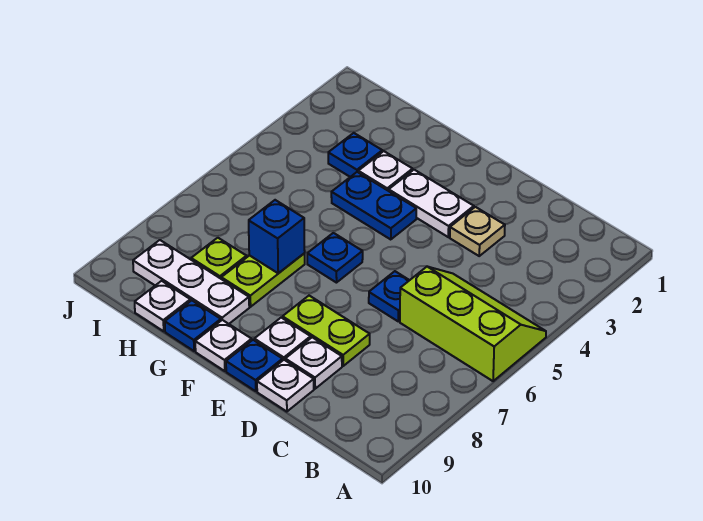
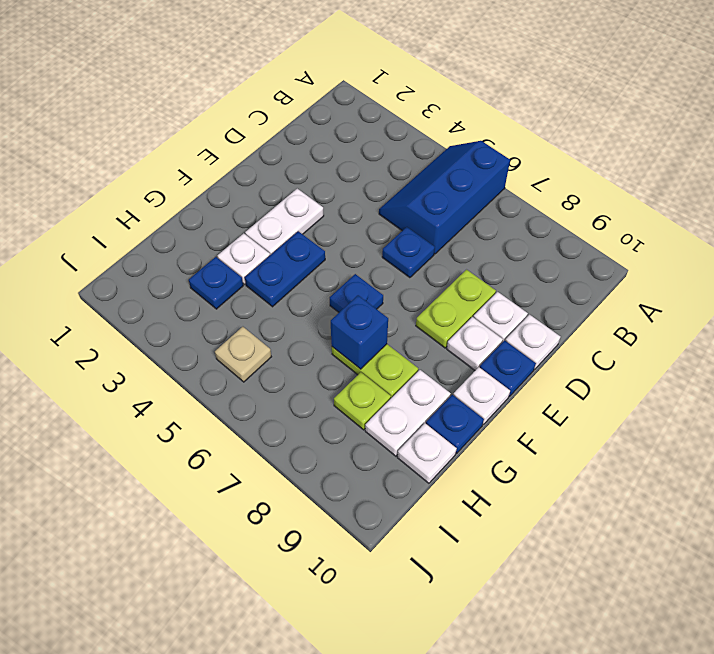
lime 2x3 slope [400,267,546,381] -> blue 2x3 slope [379,141,510,254]
tan 1x1 plate [450,207,505,256] -> tan 1x1 plate moved to [215,327,271,382]
white 1x3 plate [133,240,249,324] -> white 1x2 plate [365,370,451,456]

